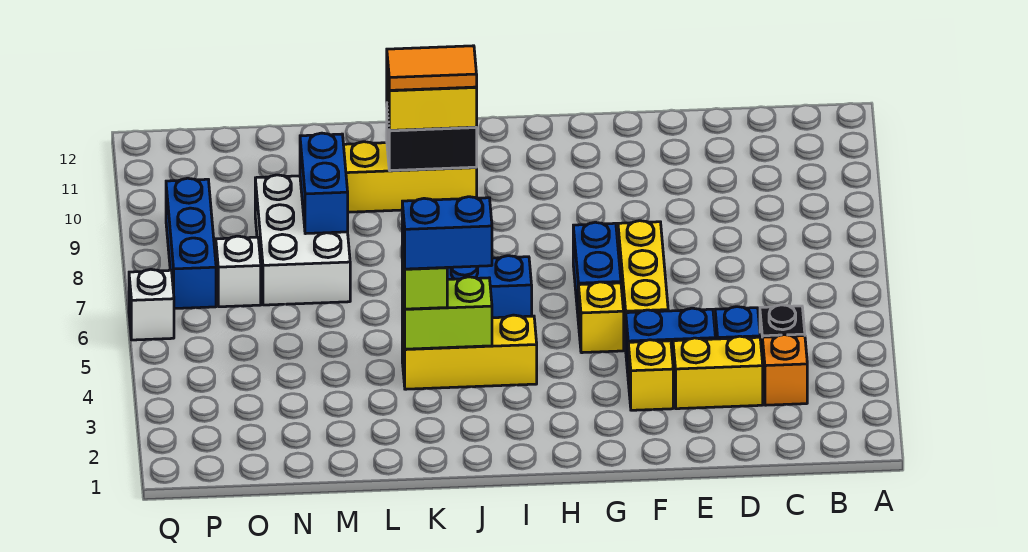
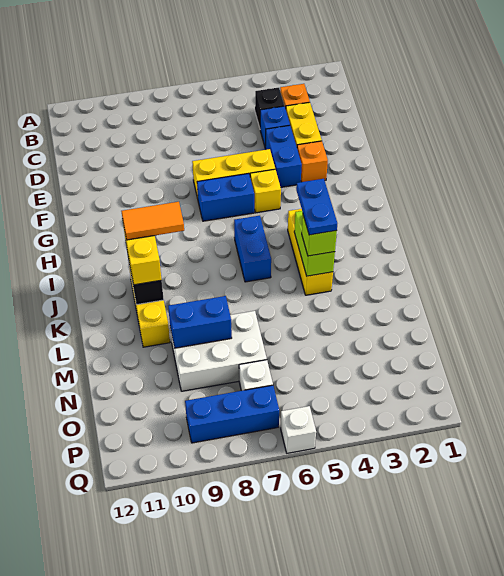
yellow 1x1 brick [628,340,673,410] -> orange 1x1 brick [297,141,328,182]
blue 1x2 brick [402,197,492,269] -> blue 1x2 plate [296,179,337,235]
orange 1x2 tile [387,46,477,90] -> orange 1x2 tile turned to [121,202,184,240]

